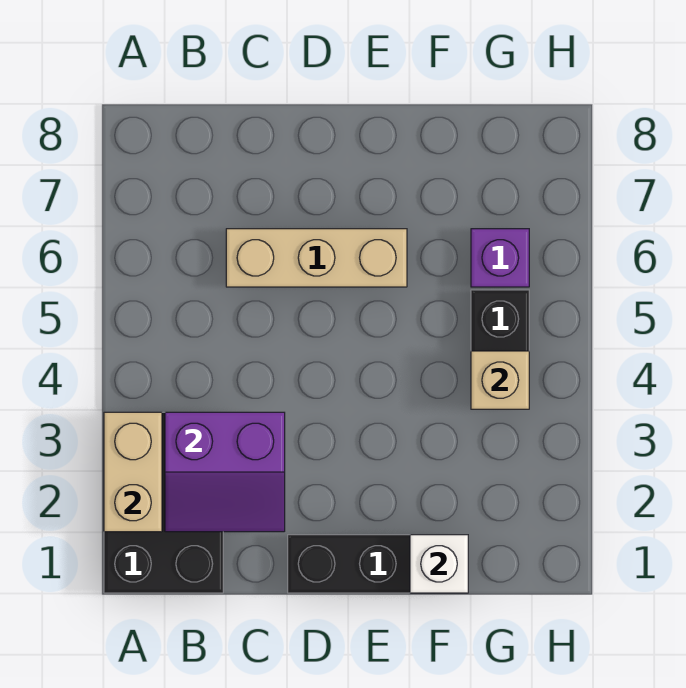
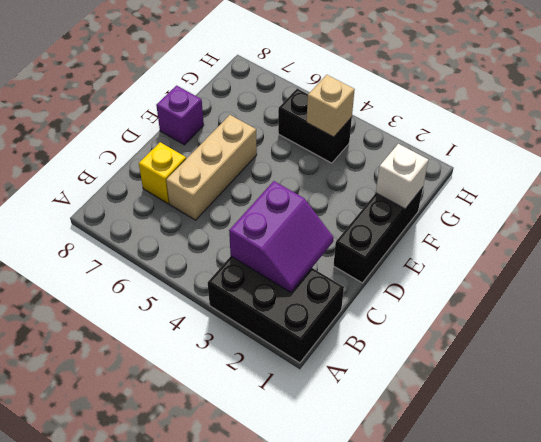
tan 1x2 brick [104,412,162,532] -> none
none -> yellow 1x1 brick [139,142,186,204]
purple 1x1 brick [471,229,529,287] -> purple 1x1 brick moved to [156,86,204,145]

